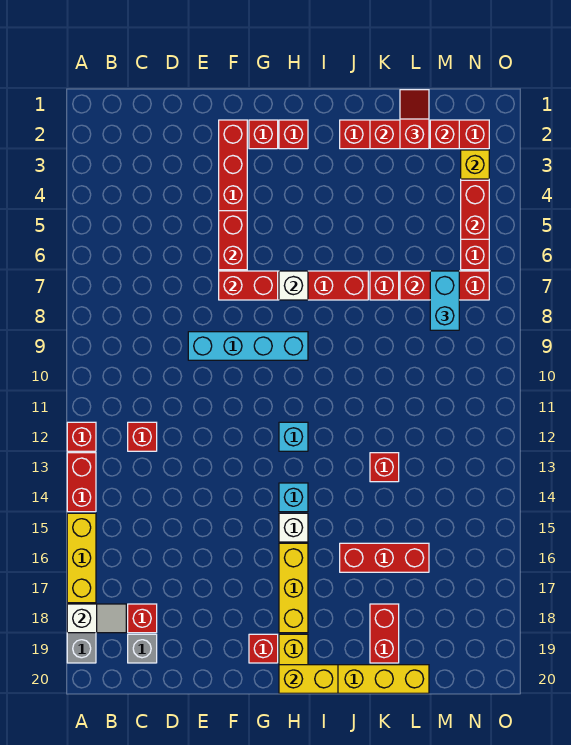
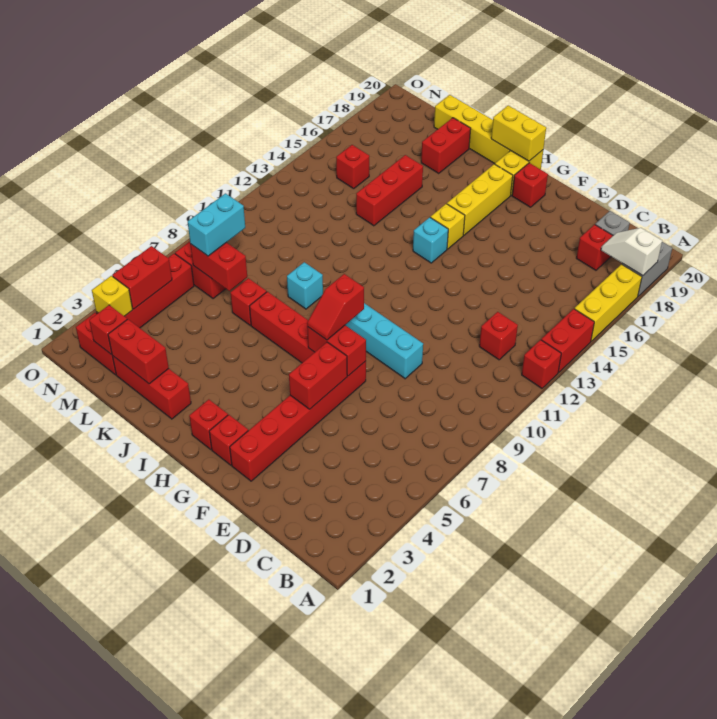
white 1x1 brick [279,271,308,300] -> none
cyan 1x1 brick [279,422,308,451] -> cyan 1x1 brick moved to [287,262,323,309]
white 1x1 brick [279,513,308,542] -> yellow 1x1 brick [430,204,465,249]
red 1x3 brick [340,543,429,572] -> red 1x3 brick turned to [356,155,423,226]
red 1x1 brick [370,453,399,482] -> red 1x1 brick moved to [336,145,369,189]
red 1x2 slope [400,90,429,149] -> red 1x2 slope moved to [307,274,364,340]

